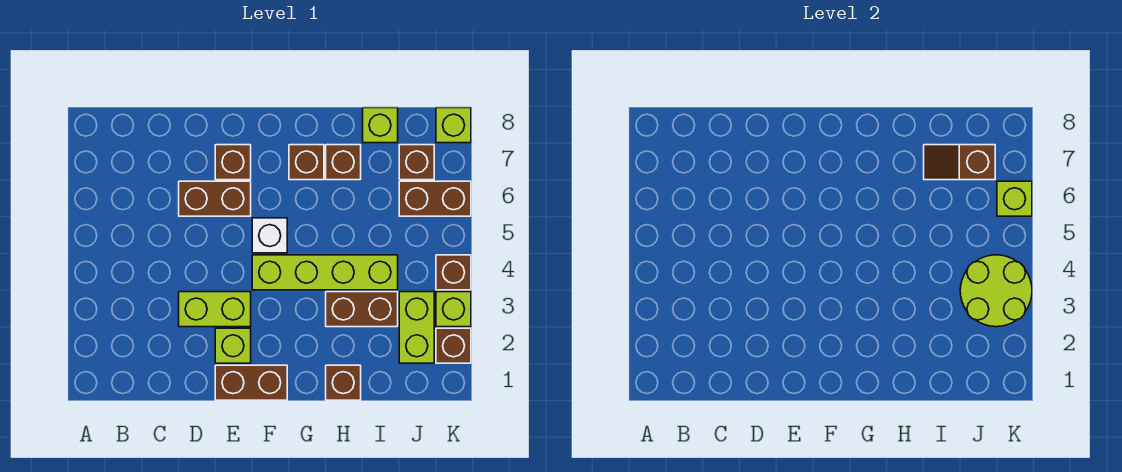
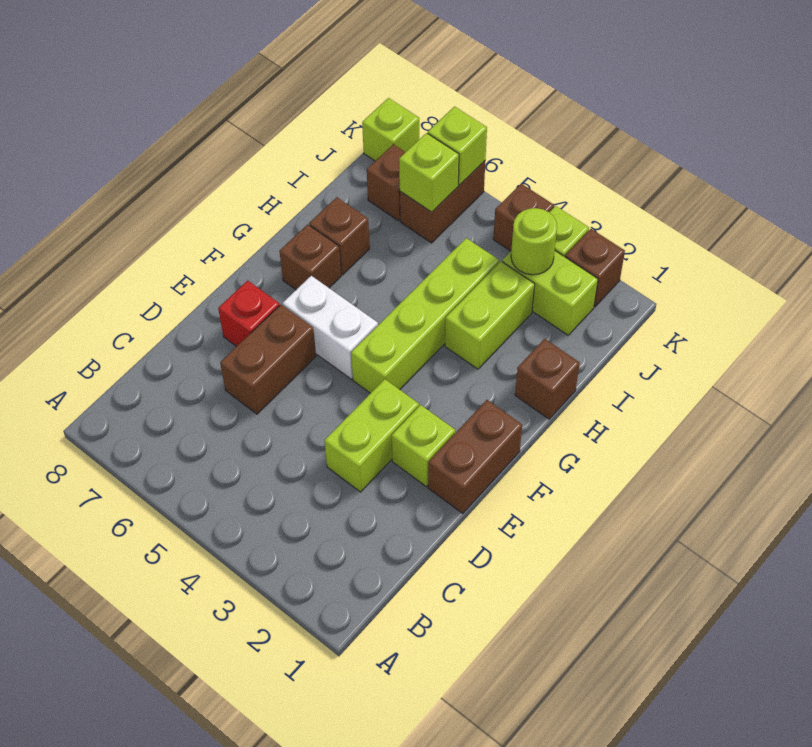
brown 1x1 brick [215,145,251,180] -> red 1x1 brick [218,280,280,347]
white 1x1 brick [252,218,287,253] -> white 1x2 brick [283,276,378,379]
brown 1x2 brick [326,292,398,327] -> lime 1x2 brick [445,261,535,369]
brown 1x2 slope [924,145,995,180] -> none
lime 1x1 brick [363,108,398,143] -> lime 1x1 brick moved to [399,133,459,212]
lime 2x2 round brick [960,255,1032,327] -> lime 1x1 round brick [511,208,557,275]

